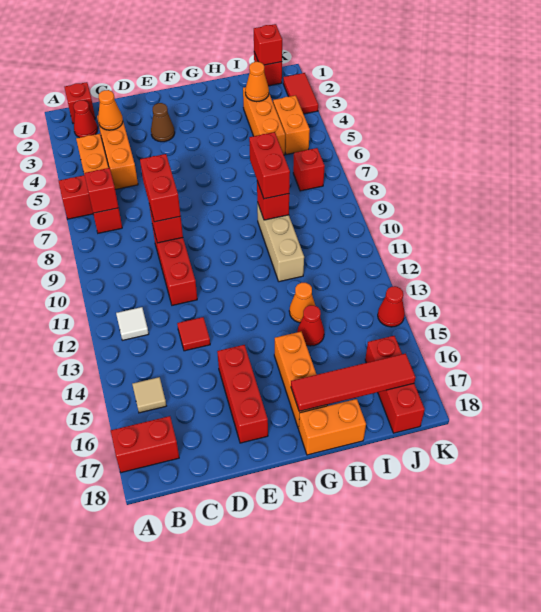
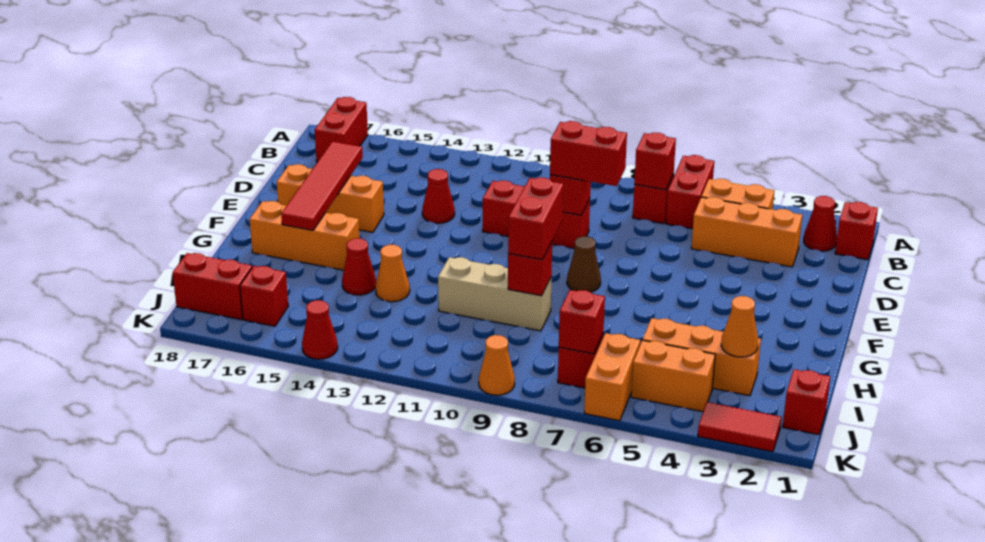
white 1x1 tile [116,307,149,340] -> none
tan 1x1 tile [132,377,166,413] -> none
orange 1x1 cone [98,90,123,130] -> orange 1x1 cone moved to [479,335,515,395]
red 1x1 tile [177,317,210,351] -> red 1x1 cone [422,169,455,223]
brown 1x1 cone [151,103,175,142] -> brown 1x1 cone moved to [567,236,601,292]
red 1x3 brick [217,345,268,443] -> orange 1x3 brick [277,164,384,233]
red 1x4 tile [291,353,416,411] -> red 1x4 tile moved to [281,142,363,230]
orange 1x2 brick [298,399,366,455] -> orange 1x2 brick moved to [584,333,640,421]
red 1x2 brick [249,132,290,199] -> red 1x2 brick turned to [508,177,563,260]
red 1x1 brick [254,24,282,65] -> red 1x1 brick moved to [559,290,605,354]

